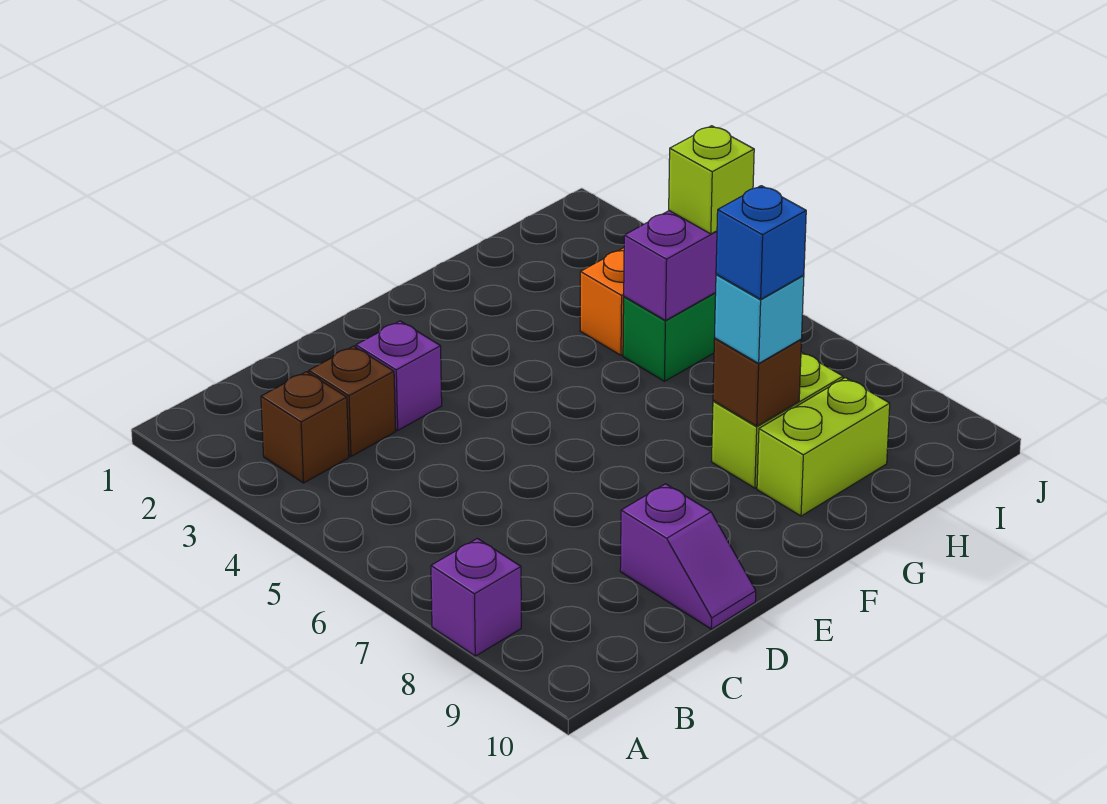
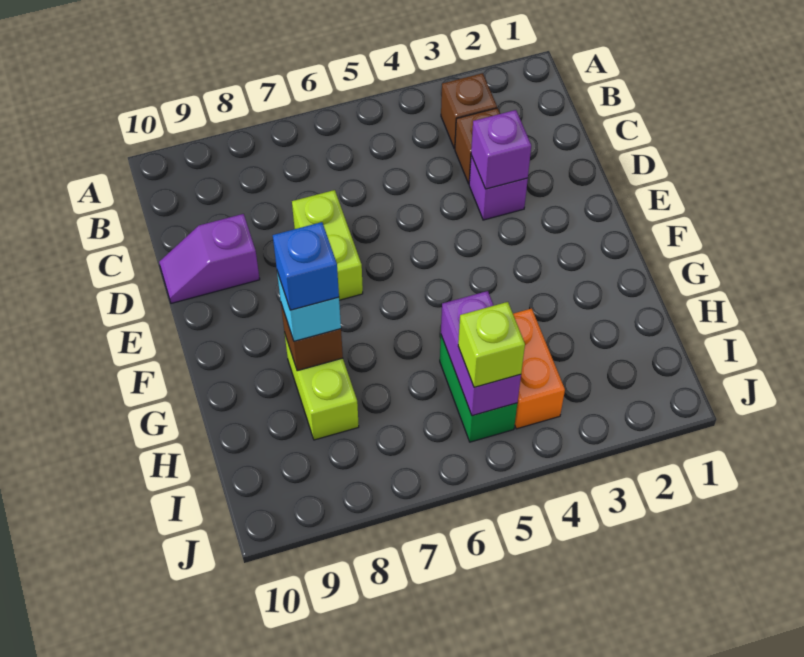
purple 1x1 brick [431,538,521,656] -> purple 1x1 brick moved to [471,110,531,189]
lime 1x2 brick [757,378,890,516] -> lime 1x2 brick moved to [292,190,363,300]

